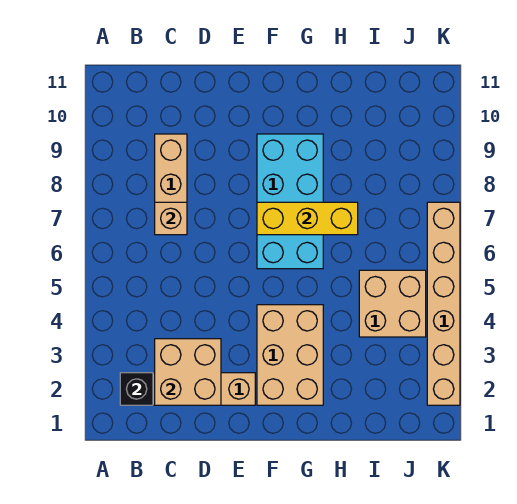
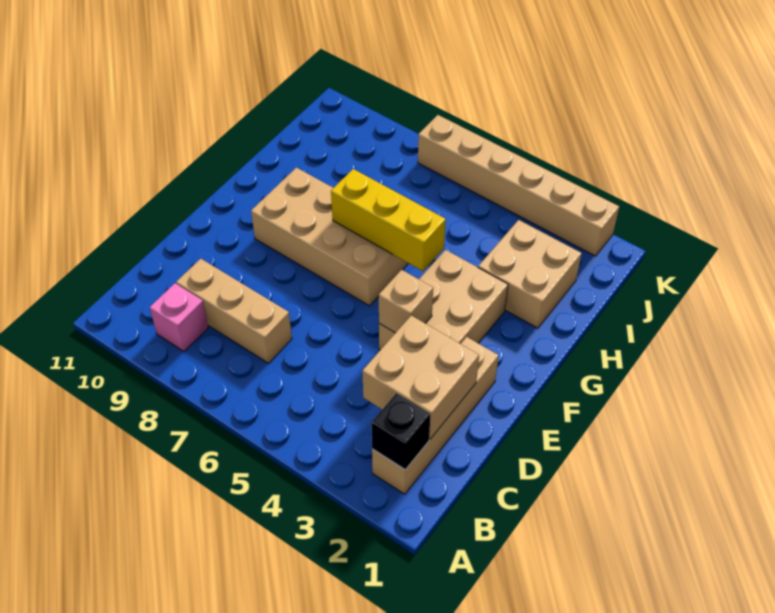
none -> pink 1x1 brick [150,283,208,351]
tan 1x1 brick [155,202,187,235] -> tan 1x1 brick moved to [379,270,433,333]
tan 2x3 brick [257,305,323,405] -> tan 2x3 brick turned to [379,250,508,350]
cyan 2x4 brick [257,134,323,269] -> tan 2x4 brick [251,168,409,306]
yellow 1x3 brick [257,202,358,235] -> yellow 1x3 brick turned to [331,169,446,271]
tan 2x2 brick [359,270,426,337] -> tan 2x2 brick moved to [478,220,582,328]

